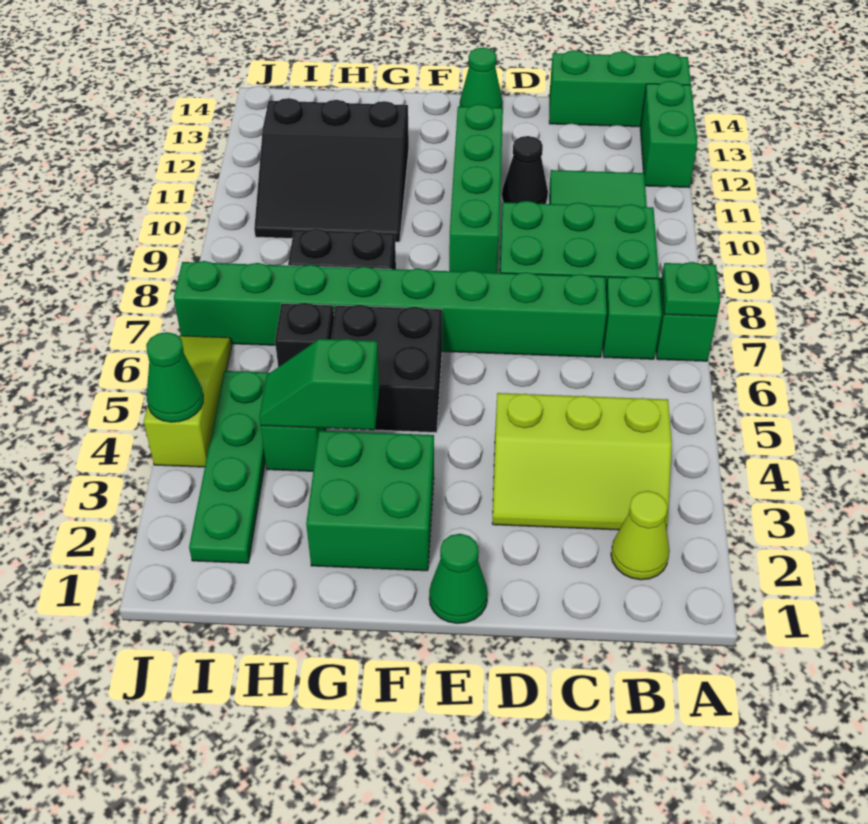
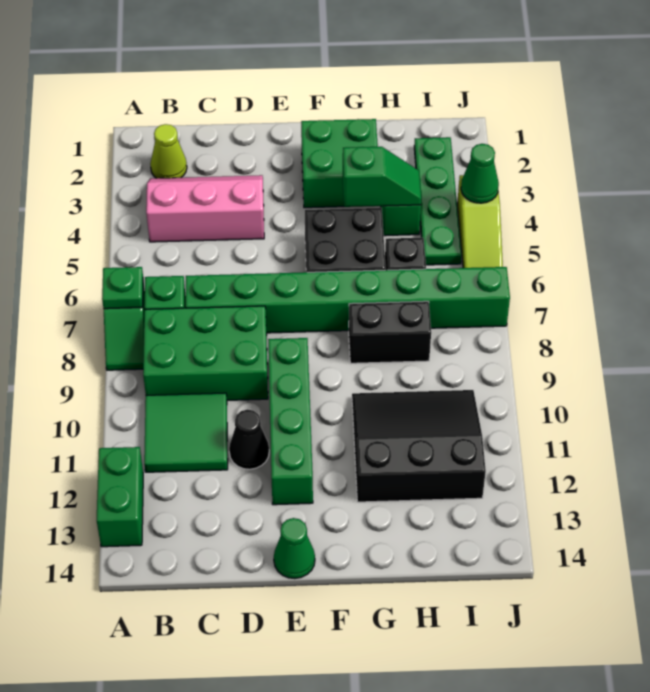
green 1x3 brick [549,50,691,127] -> none
lime 2x3 slope [492,393,672,530] -> pink 2x3 slope [146,175,264,242]
green 1x1 cone [429,534,488,623] -> none

